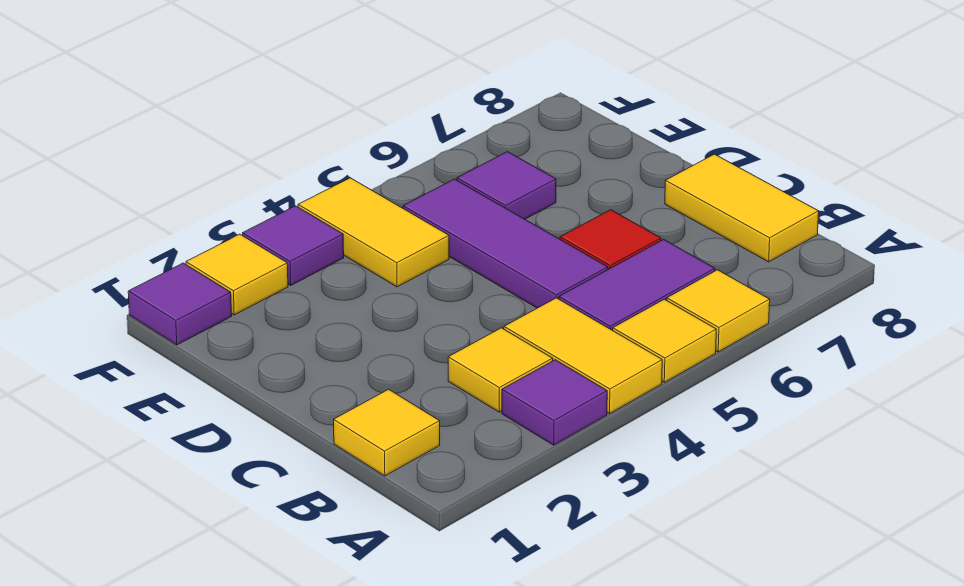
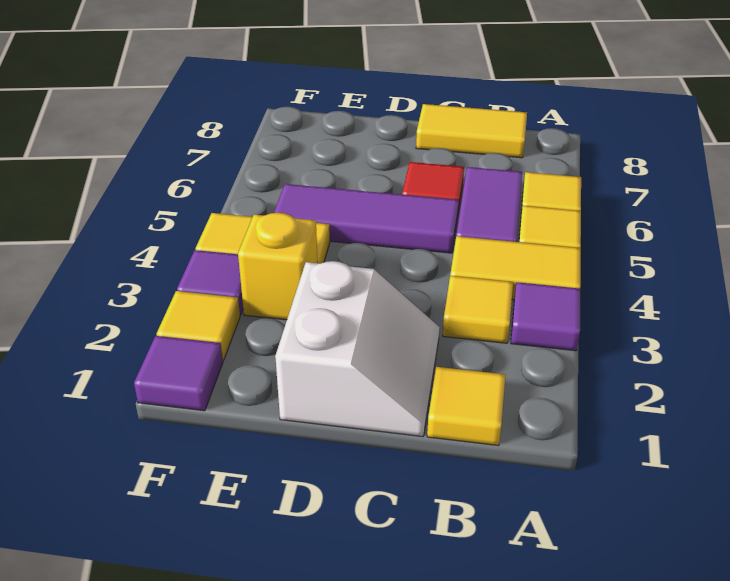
none -> white 2x2 slope [275,261,440,437]
none -> yellow 1x1 brick [238,213,317,320]
purple 1x1 tile [457,152,556,219] -> none

